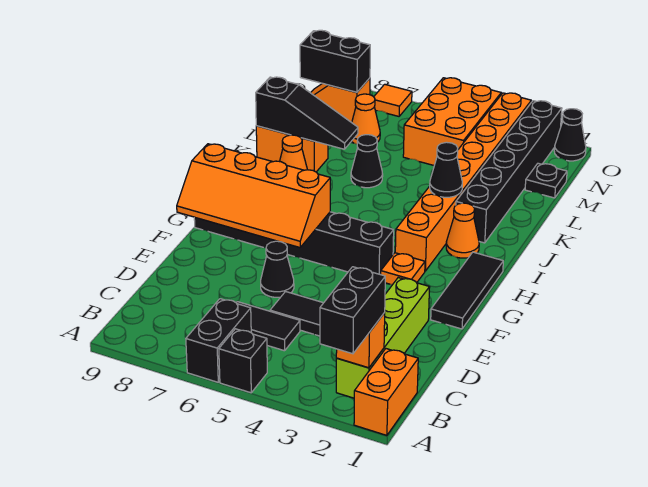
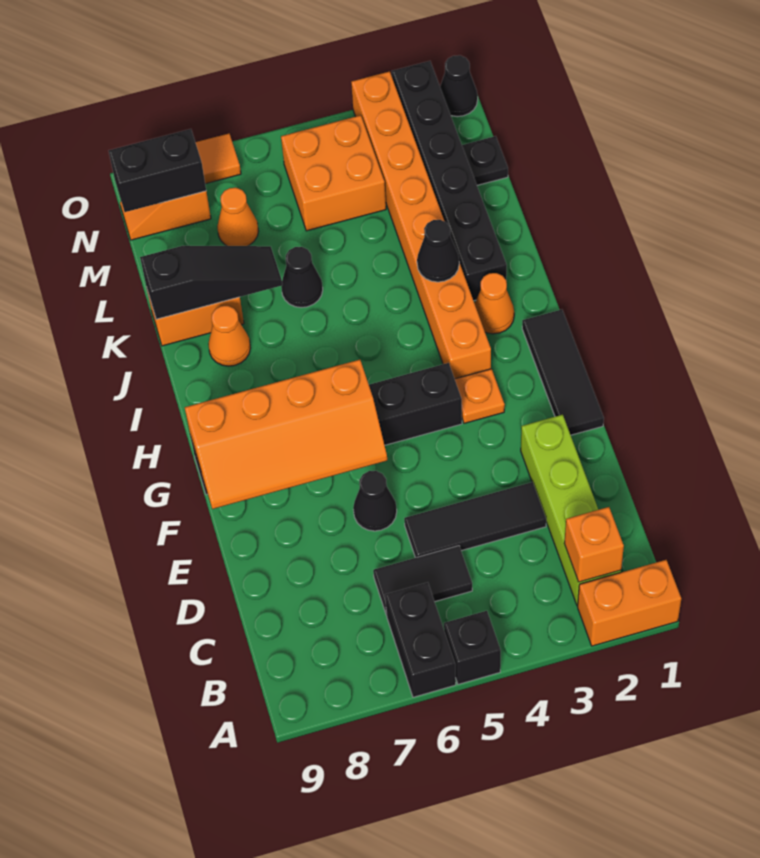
orange 1x2 brick [354,349,418,435] -> orange 1x2 brick turned to [578,560,681,646]
black 1x2 brick [320,267,385,354] -> none
orange 2x3 brick [403,78,501,165] -> orange 2x2 brick [281,115,386,231]

